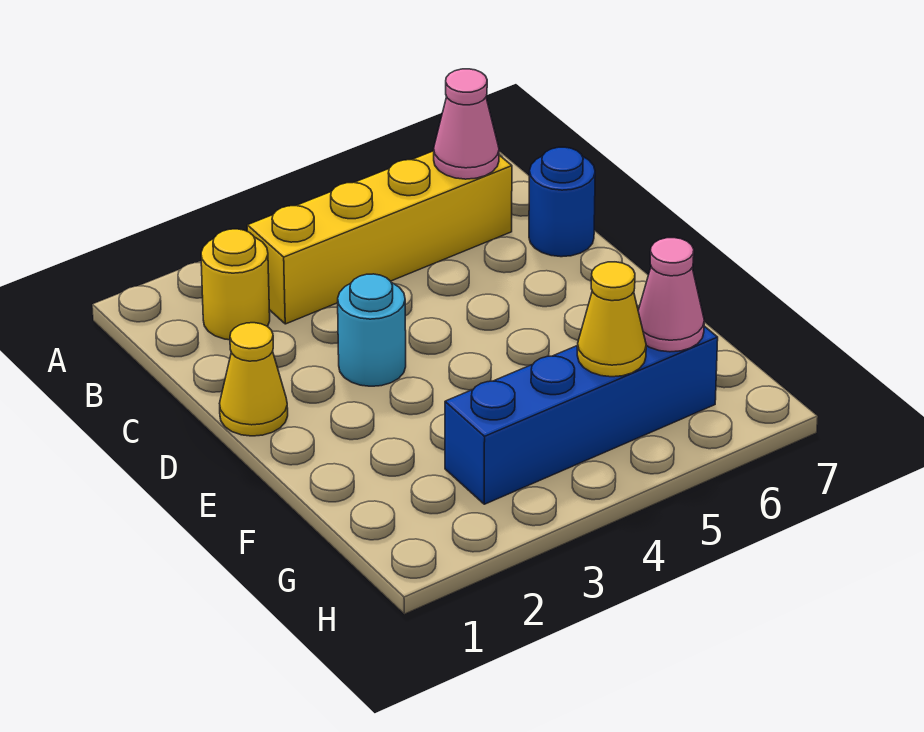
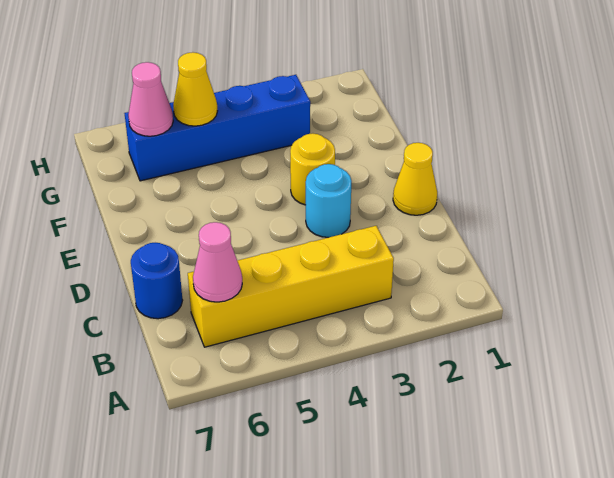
yellow 1x1 round brick [201,229,270,340] -> yellow 1x1 round brick moved to [290,133,335,205]

